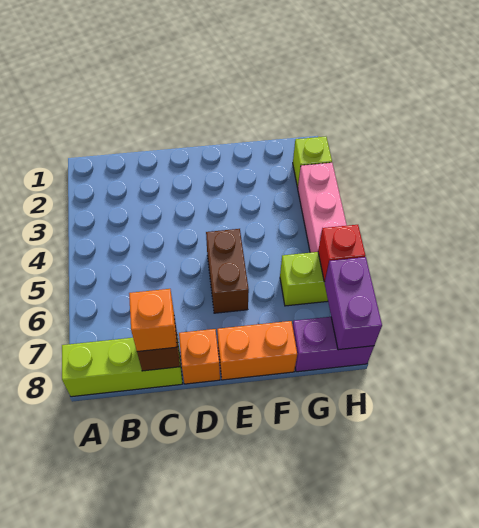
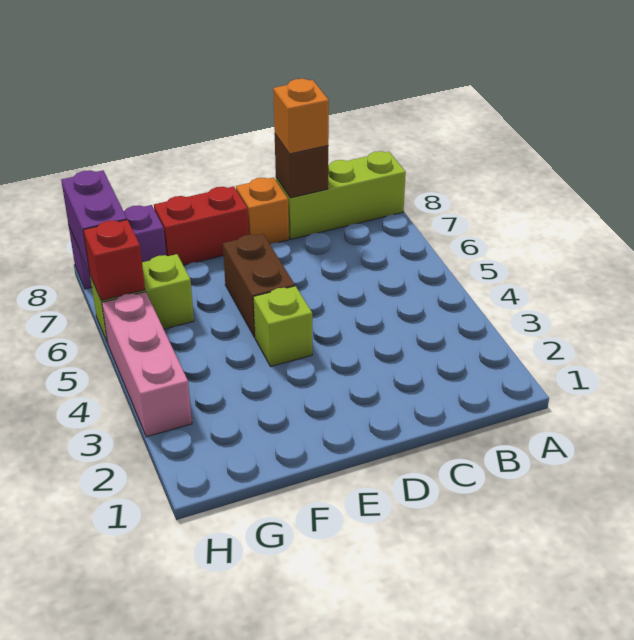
orange 1x2 brick [217,321,297,380] -> red 1x2 brick [154,186,249,265]
lime 1x1 brick [293,137,332,188] -> lime 1x1 brick moved to [253,286,312,366]

